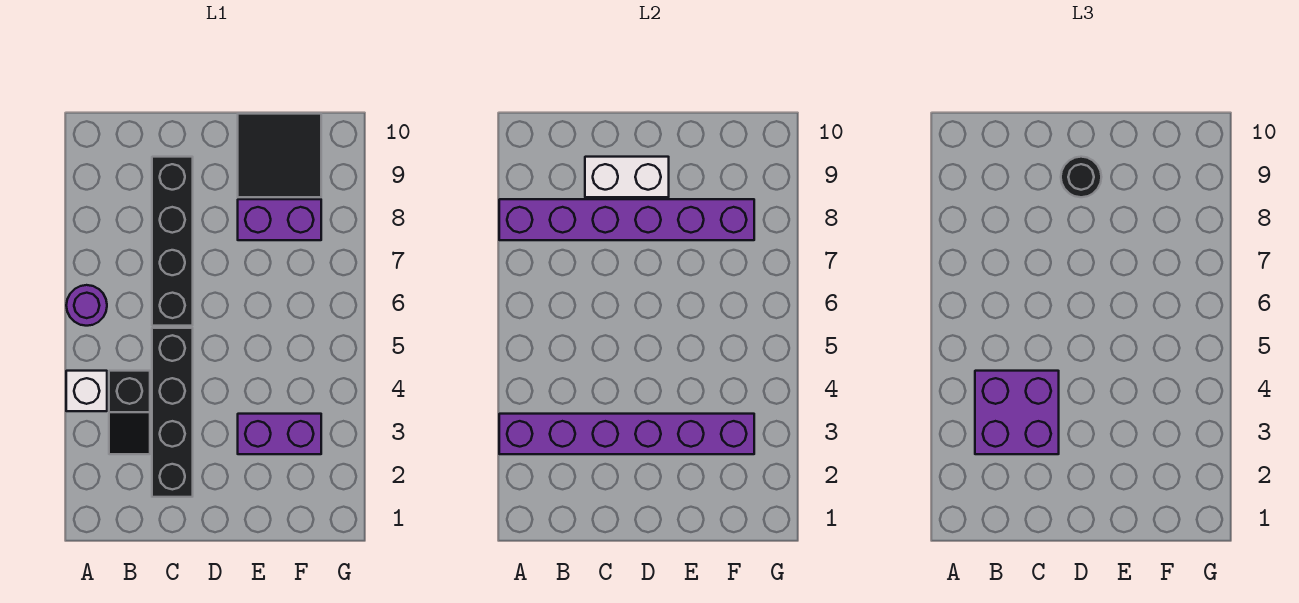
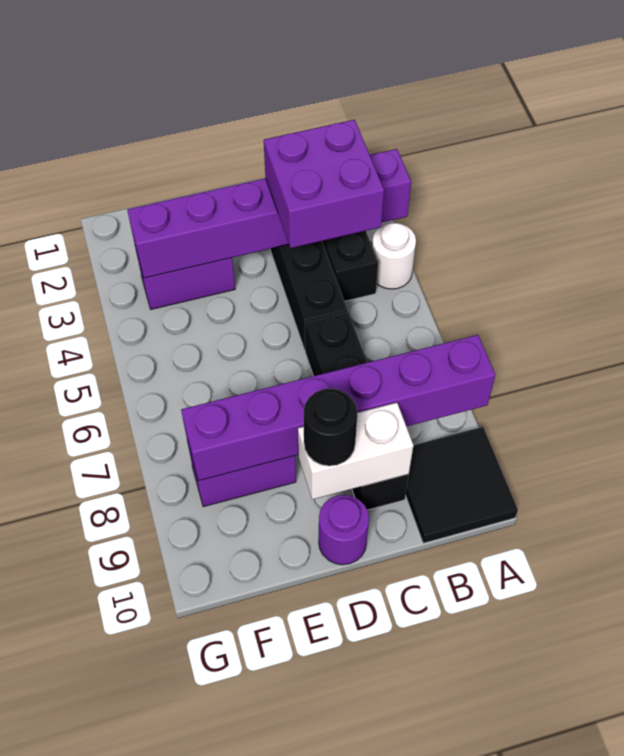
white 1x1 brick [66,371,107,411] -> white 1x1 round brick [372,223,416,289]
purple 1x1 round brick [66,285,107,326] -> purple 1x1 round brick moved to [319,495,369,565]
black 2x2 tile [238,114,321,197] -> black 2x2 tile moved to [405,427,518,543]

